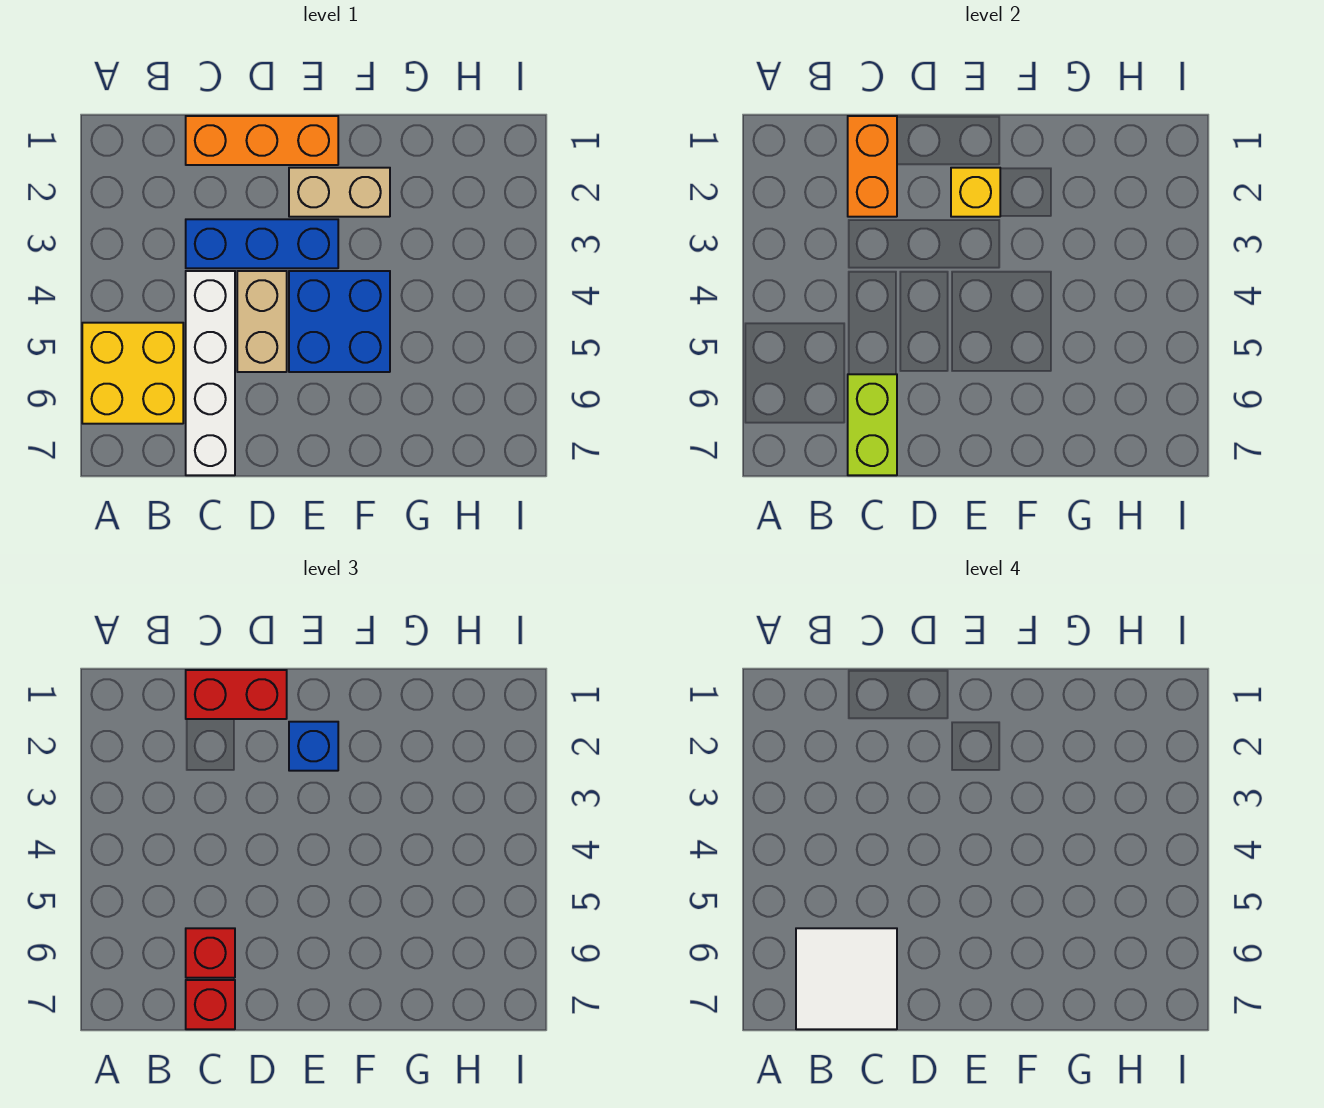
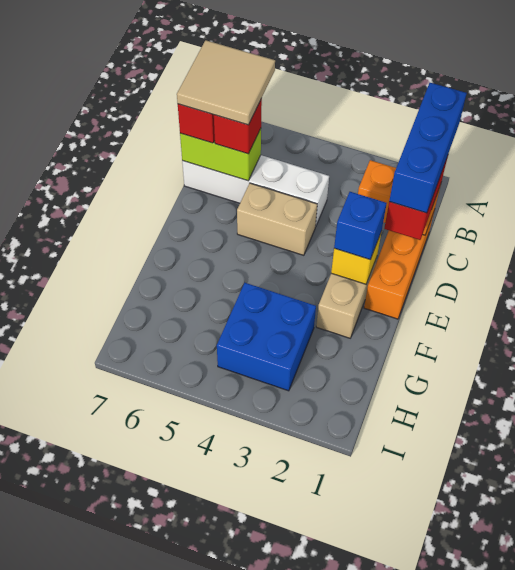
yellow 2x2 brick [82,323,183,424] -> none
white 2x2 tile [796,928,897,1029] -> tan 2x2 tile [177,40,275,125]
blue 1x3 brick [186,219,338,268] -> blue 1x3 brick moved to [389,83,467,213]
blue 2x2 brick [289,271,390,372] -> blue 2x2 brick moved to [217,283,316,391]

